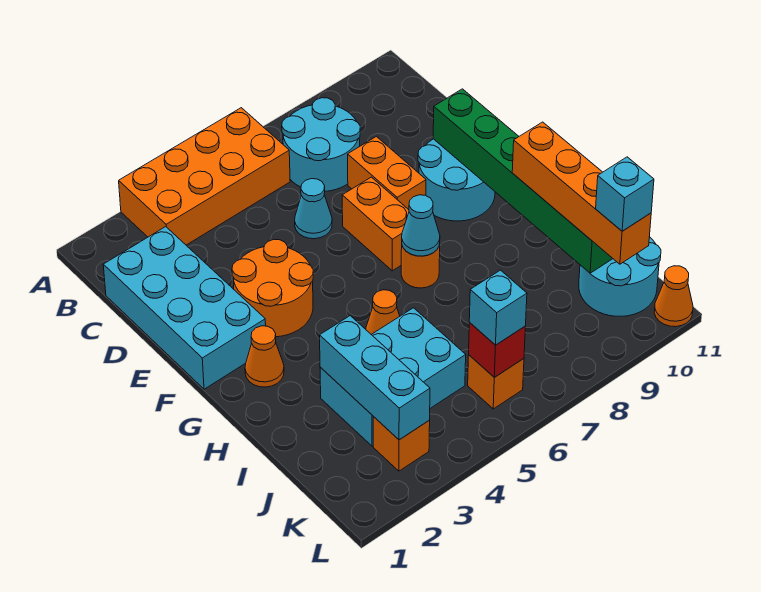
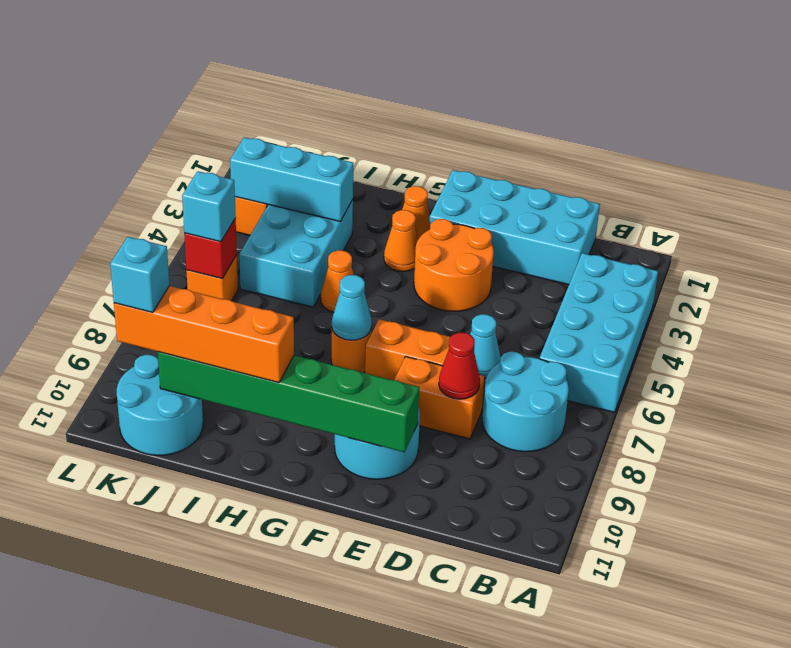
orange 2x4 brick [119,108,290,245] -> cyan 2x4 brick [540,253,658,412]
none -> red 1x1 cone [439,332,480,399]
orange 1x1 cone [654,266,693,327] -> orange 1x1 cone moved to [384,210,418,272]

